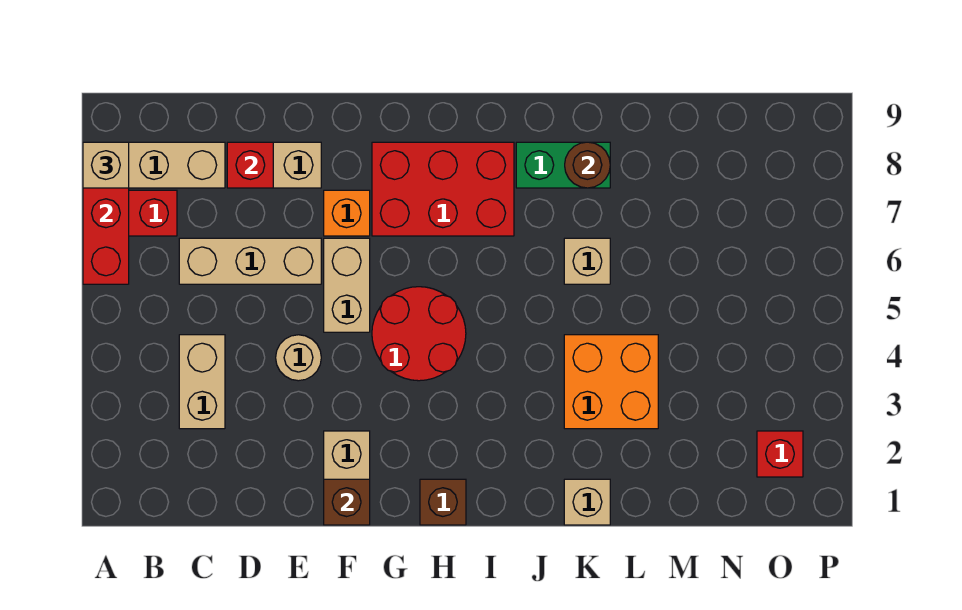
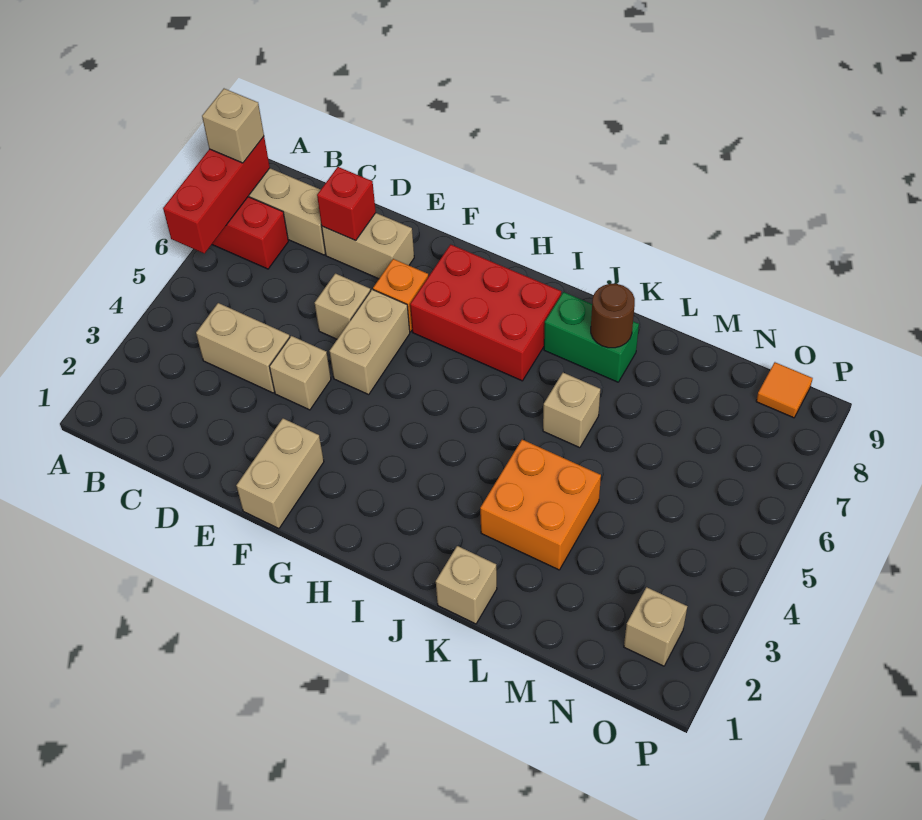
tan 1x2 brick [179,335,225,429] -> tan 1x2 brick turned to [196,303,290,393]
tan 1x3 brick [179,238,321,284] -> tan 1x1 brick [315,273,370,339]
tan 1x1 round brick [276,335,321,381] -> tan 1x1 brick [270,336,331,410]
brown 1x1 brick [324,479,370,525] -> none
red 2x2 round brick [372,287,466,381] -> none
brown 1x1 brick [420,479,466,525] -> none
red 1x1 brick [757,431,803,477] -> tan 1x1 brick [624,587,687,666]
none -> orange 1x1 tile [756,362,813,418]

